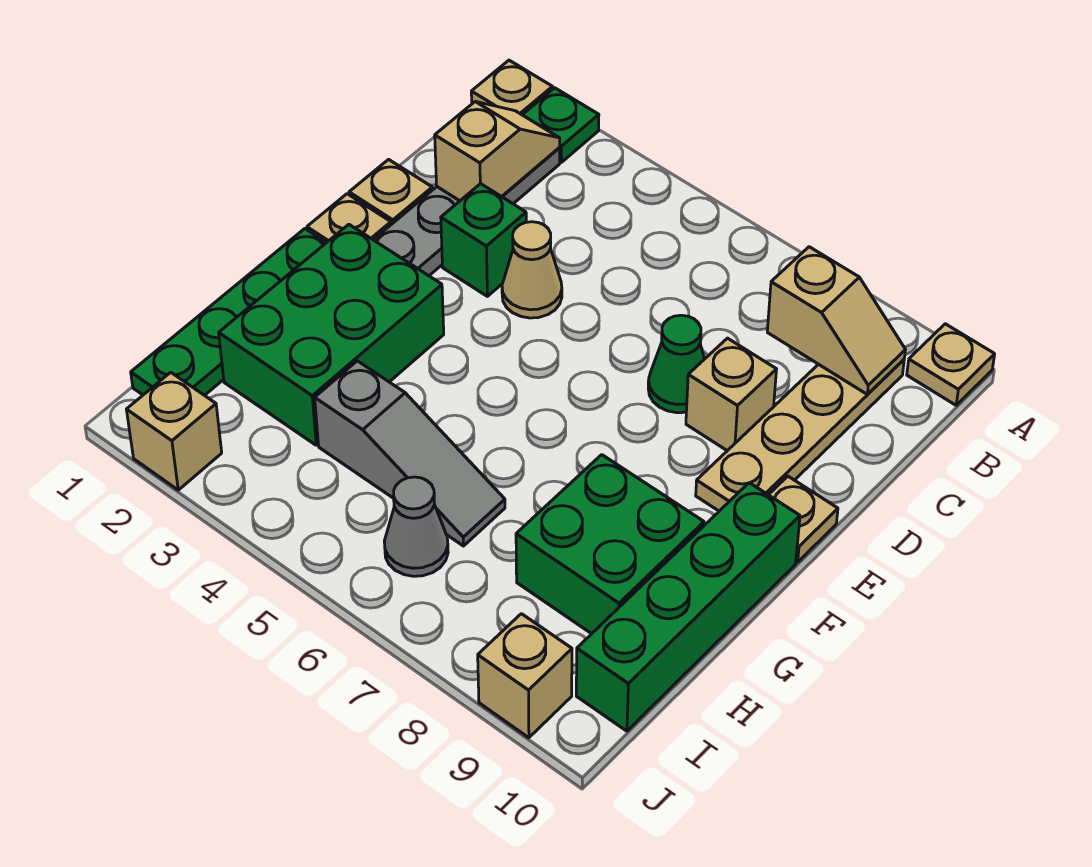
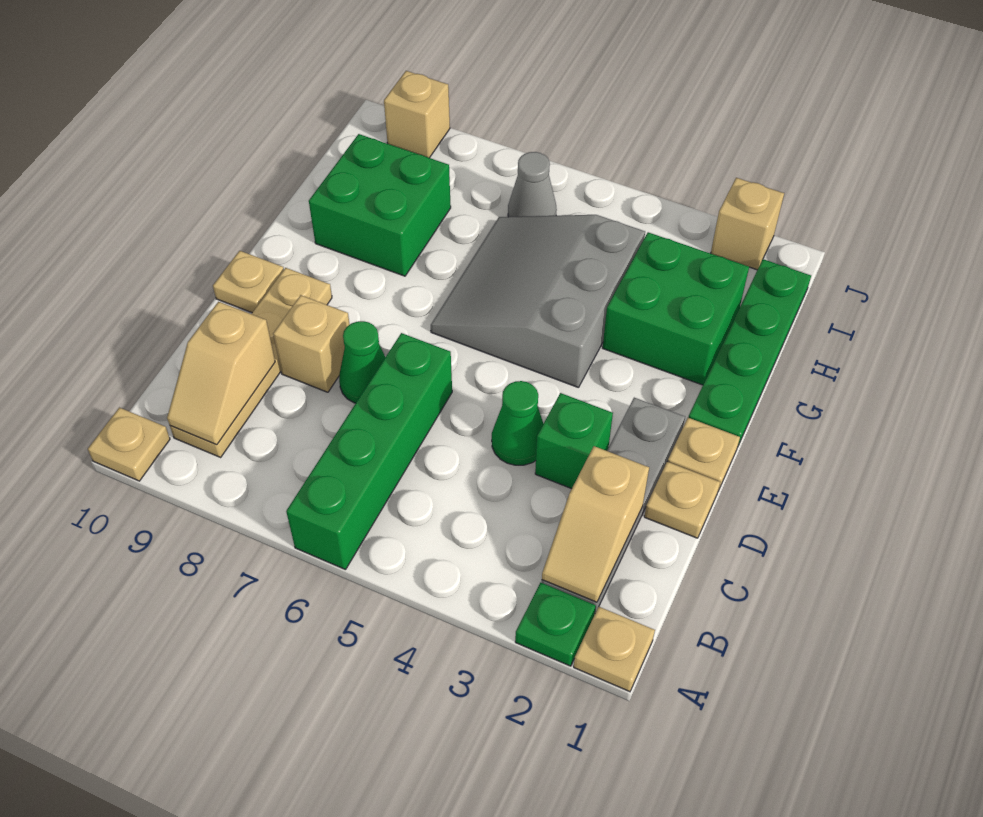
tan 1x2 slope [767,247,906,394] -> tan 1x2 slope turned to [167,302,275,445]
tan 1x1 cone [502,222,562,318] -> green 1x1 cone [492,381,543,465]
green 2x3 brick [219,224,444,445] -> green 2x2 brick [603,232,749,385]
green 1x4 brick [576,483,800,731] -> green 1x4 brick moved to [286,333,452,570]
grey 1x3 slope [315,361,505,546] -> grey 3x3 slope [431,215,645,388]

